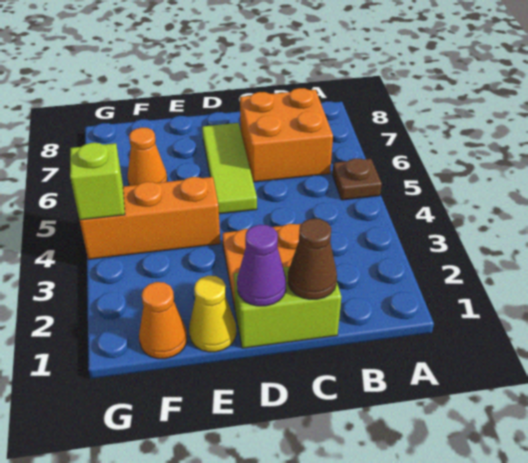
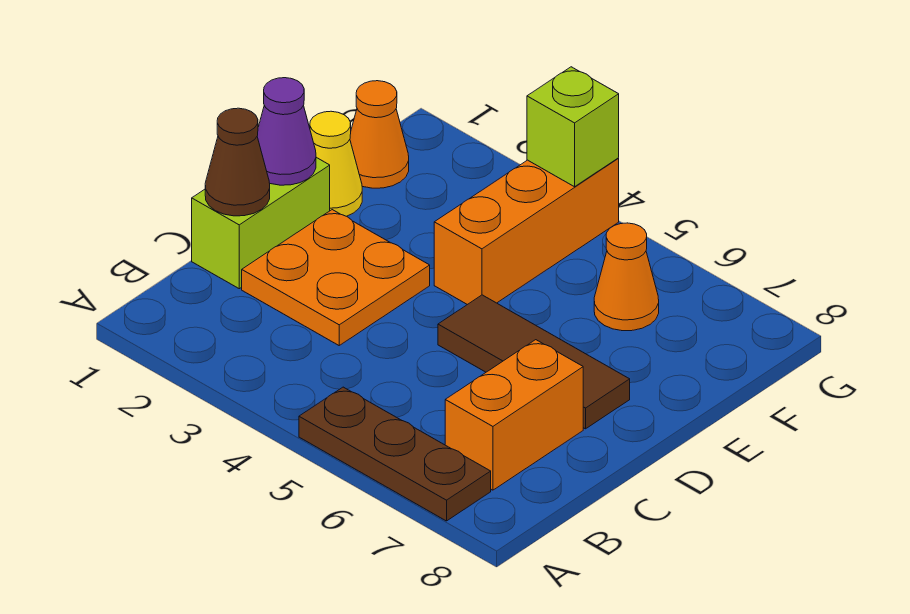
brown 1x1 plate [332,158,382,200] -> brown 1x3 plate [299,387,491,521]
orange 2x2 brick [240,88,333,182] -> orange 1x2 brick [445,340,583,490]
lime 1x3 tile [202,123,257,214] -> brown 1x3 tile [438,295,630,429]

